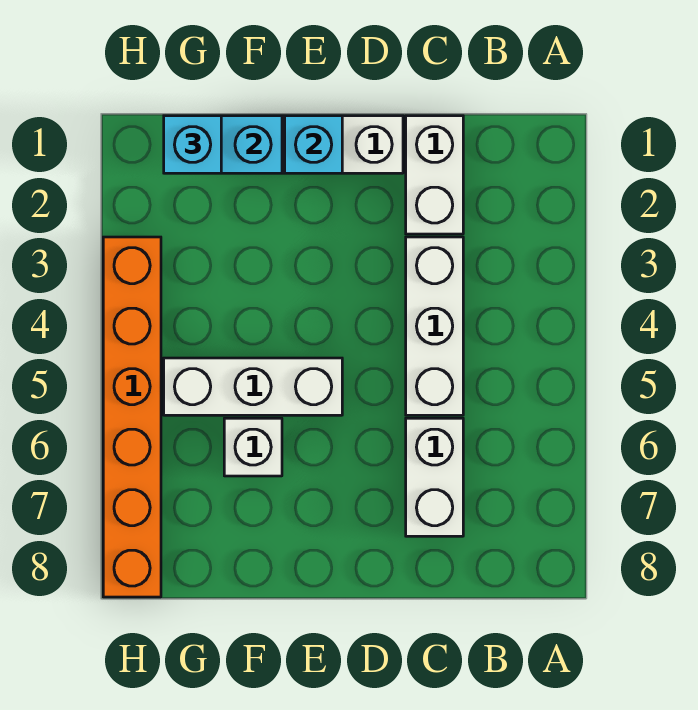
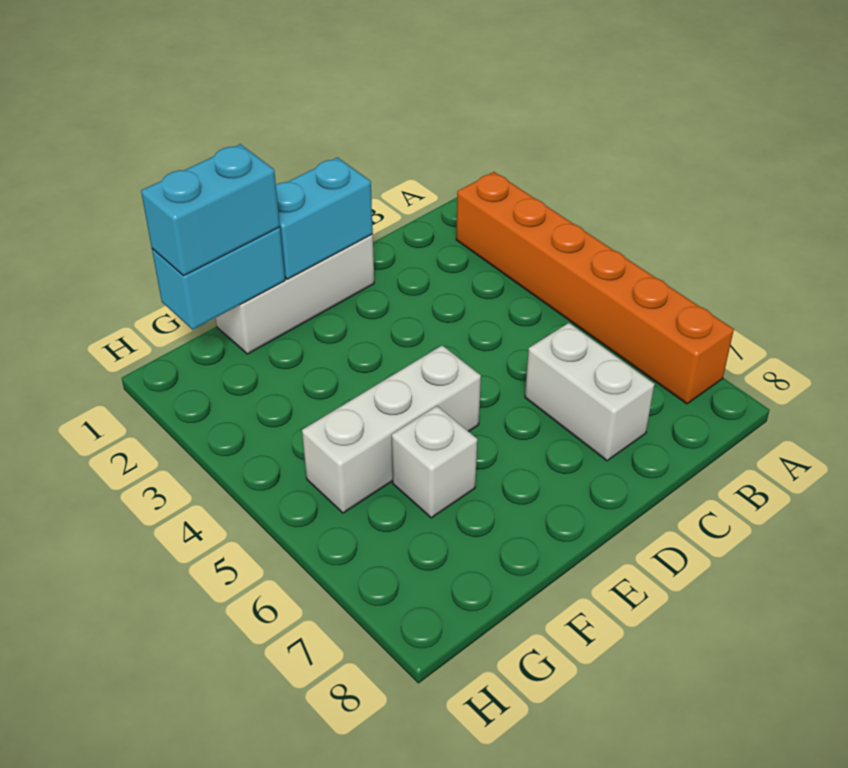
white 1x2 brick [406,116,463,234] -> none
white 1x3 brick [406,237,463,415] -> none
cyan 1x1 brick [285,116,342,173] -> cyan 1x2 brick [276,157,373,279]
cyan 1x1 brick [164,116,221,173] -> cyan 1x2 brick [141,144,280,276]
orange 1x6 brick [103,237,161,597] -> orange 1x6 brick moved to [456,172,734,404]

